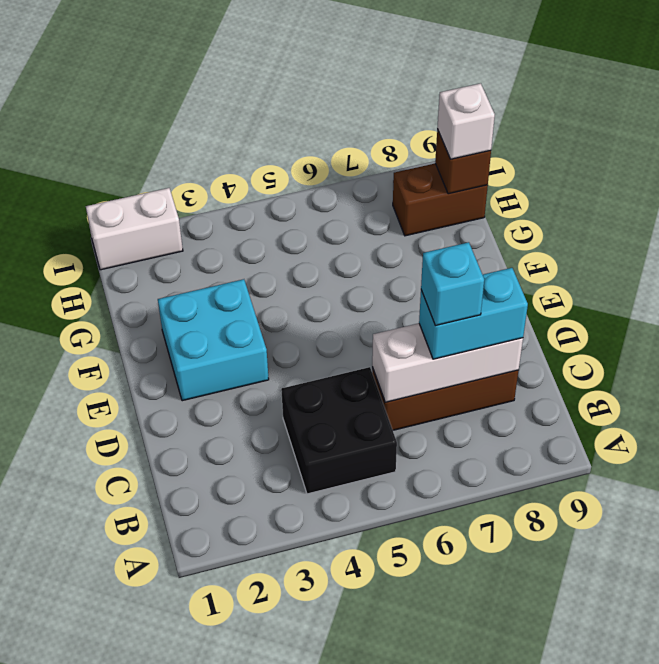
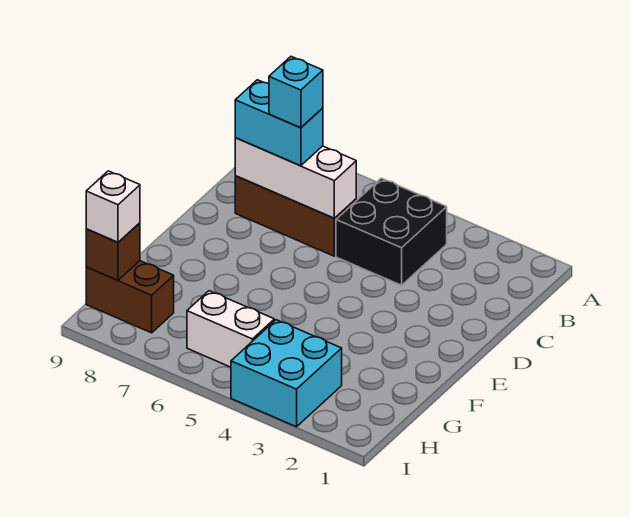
cyan 2x2 brick [158,279,269,401] -> cyan 2x2 brick moved to [231,320,342,427]
white 1x2 brick [86,188,183,270] -> white 1x2 brick moved to [187,291,274,367]

